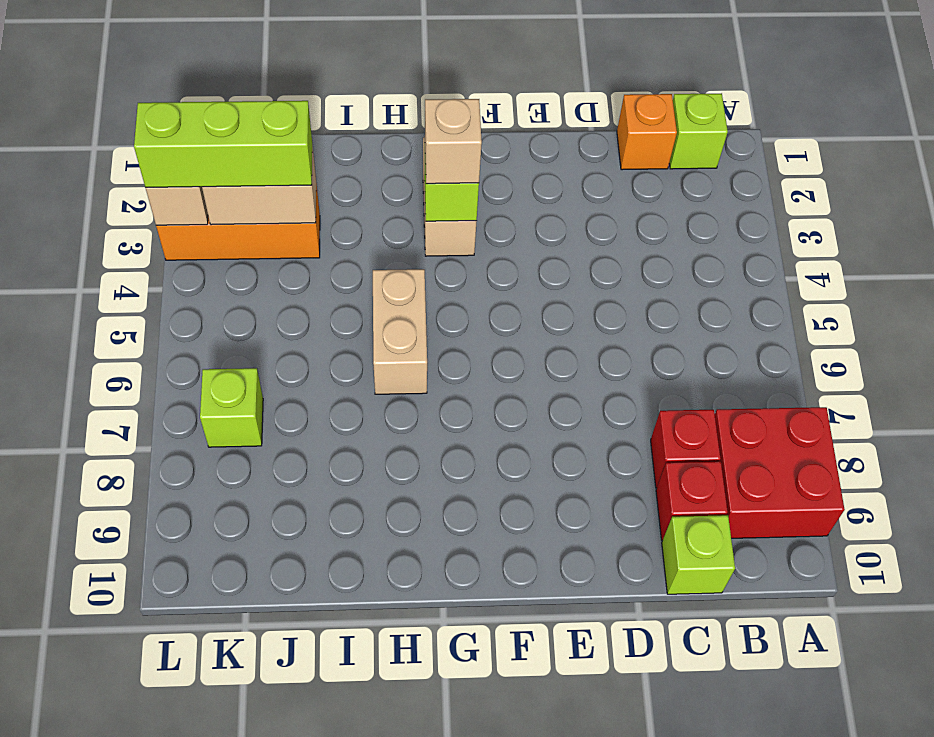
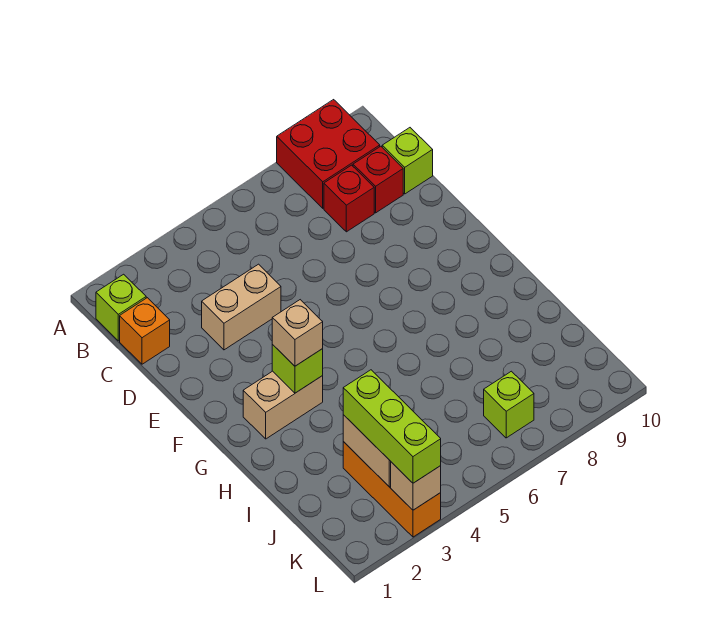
tan 1x2 brick [373,269,427,394] -> tan 1x2 brick moved to [202,264,281,350]

